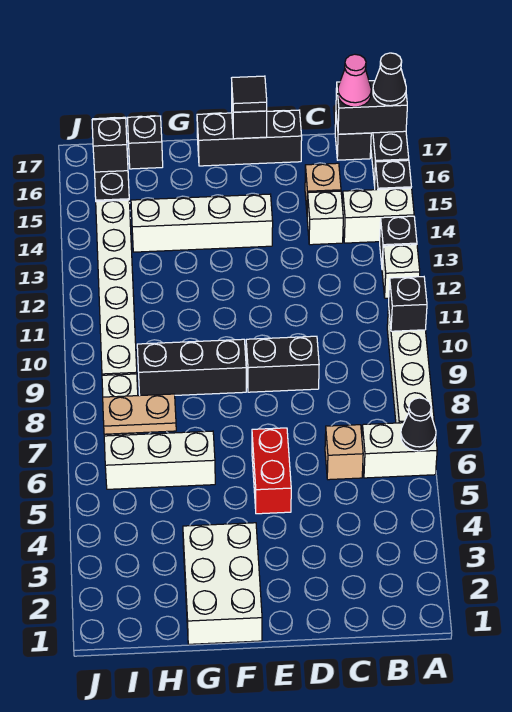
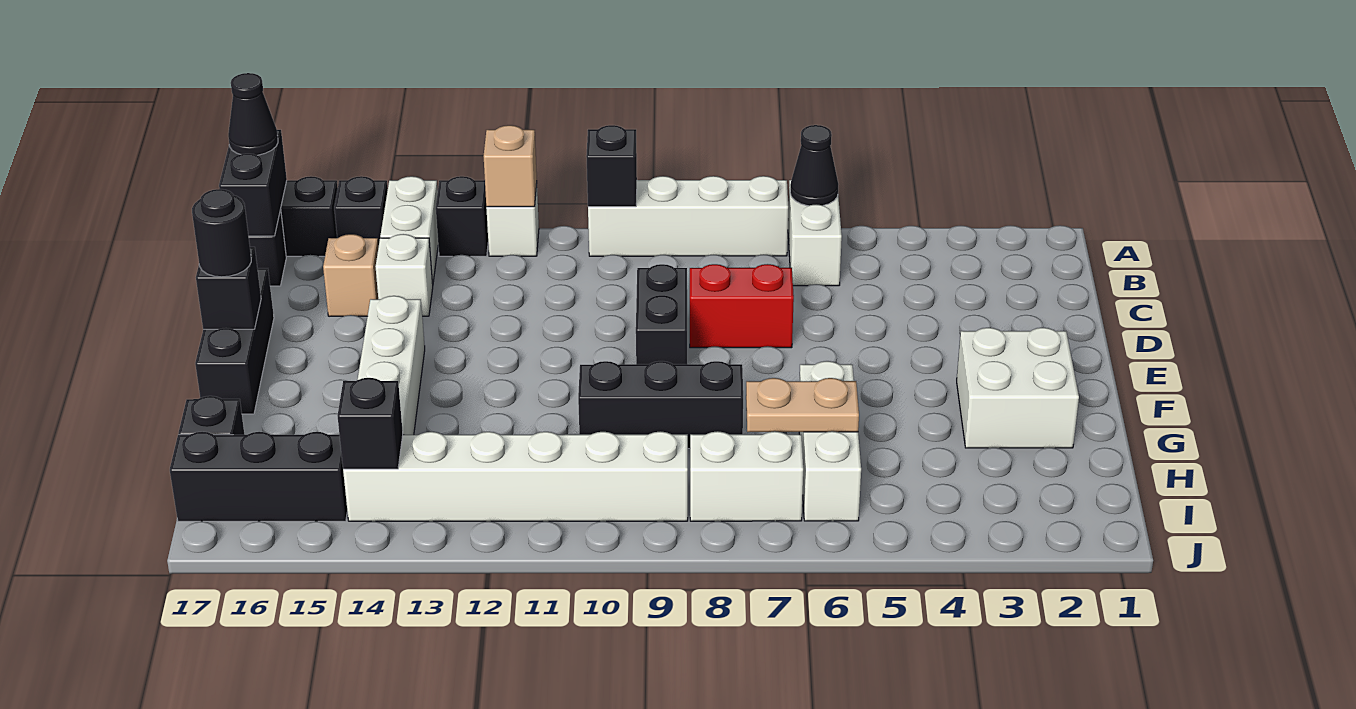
pink 1x1 cone [338,54,371,107] -> none
tan 1x1 brick [325,425,363,480] -> tan 1x1 brick moved to [484,125,537,207]
red 1x2 brick [252,428,291,514] -> red 1x2 brick moved to [690,264,794,348]
black 1x1 tile [232,76,267,112] -> black 1x1 round brick [192,189,251,277]
white 2x3 brick [183,523,262,644] -> white 2x2 brick [957,328,1079,448]
black 1x3 brick [137,339,246,395] -> black 1x3 brick turned to [578,361,743,448]
tan 1x2 plate [103,394,176,434] -> tan 1x2 plate turned to [746,378,859,432]
black 1x1 brick [92,118,128,172] -> black 1x1 brick moved to [338,378,403,469]

